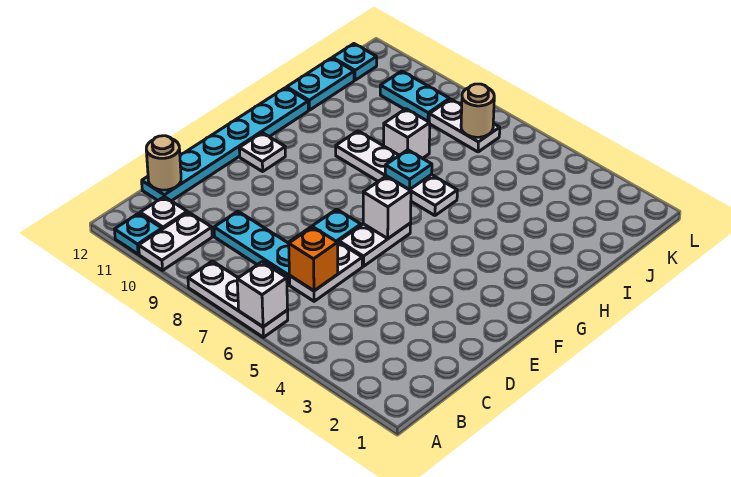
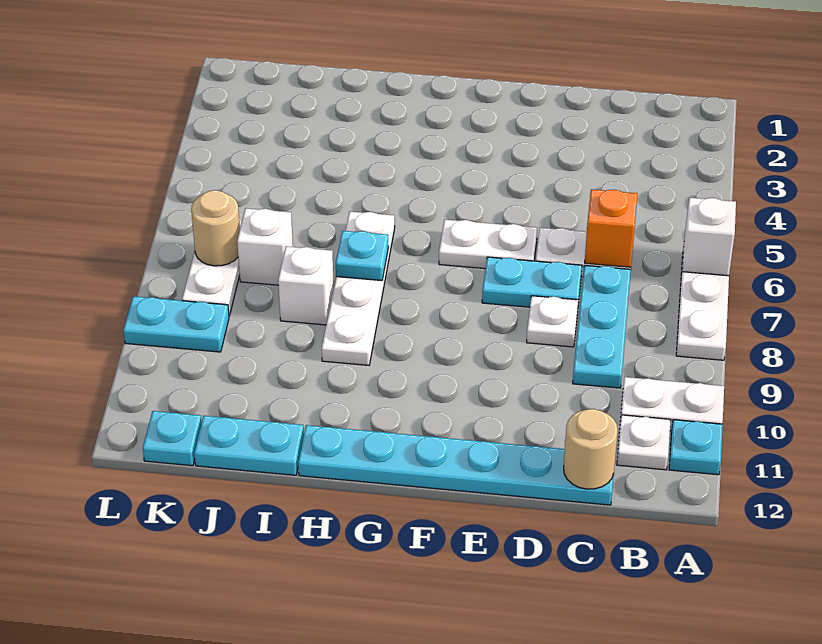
white 1x1 brick [363,176,411,238] -> white 1x1 brick moved to [237,208,293,285]
white 1x1 plate [239,133,285,171] -> white 1x1 plate moved to [527,296,578,347]
cyan 1x2 plate [380,71,450,122] -> cyan 1x2 plate turned to [123,296,229,352]

